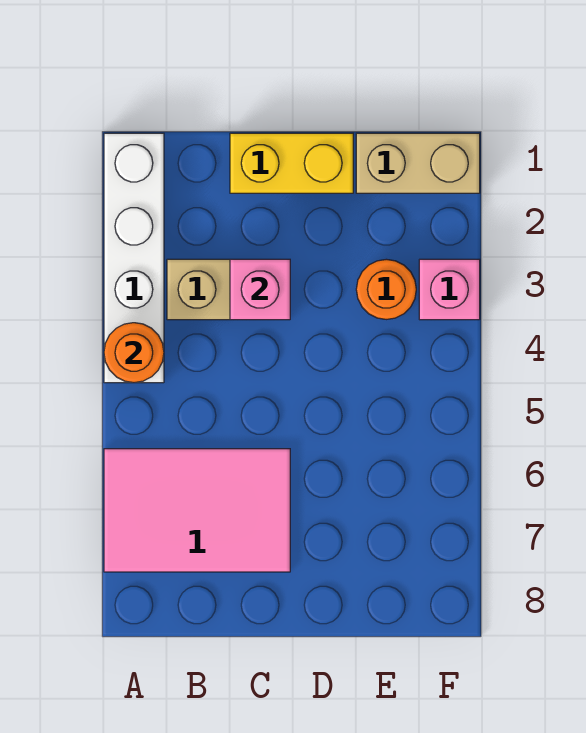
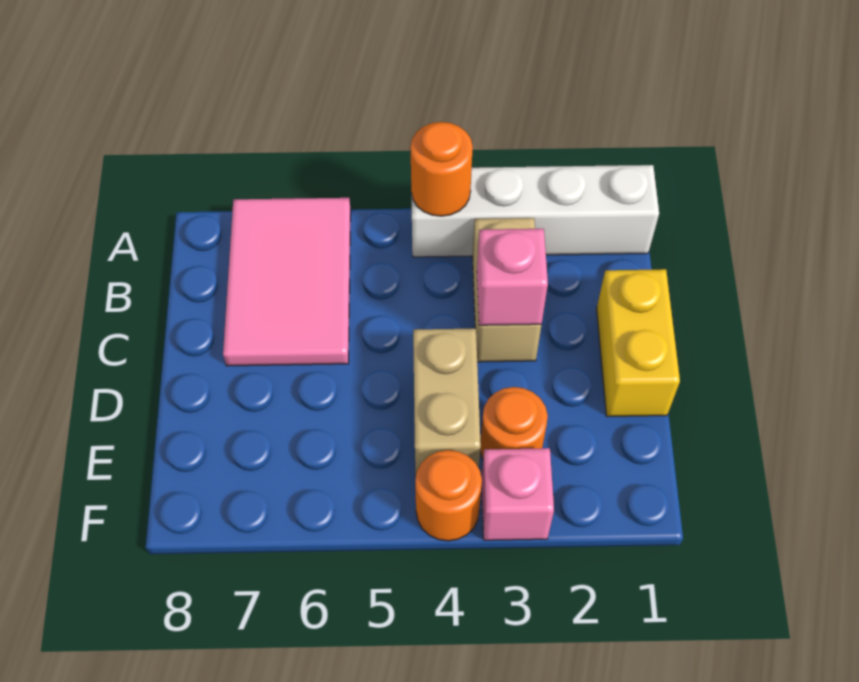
tan 1x2 brick [356,133,480,193] -> tan 1x2 brick moved to [413,329,481,475]
none -> orange 1x1 round brick [415,450,482,541]

